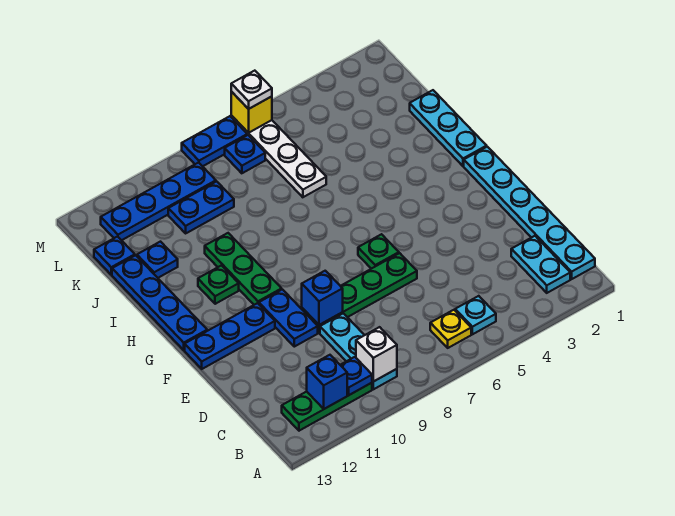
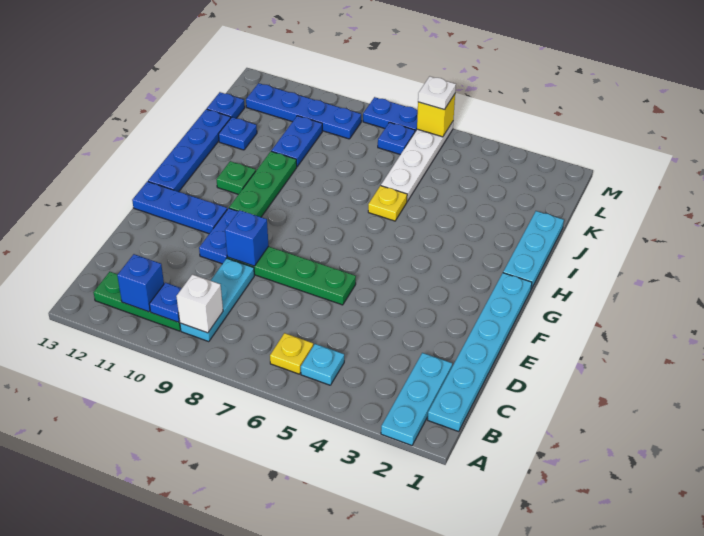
cyan 1x2 plate [511,236,570,293] -> cyan 1x3 plate [381,353,452,446]
green 1x1 plate [358,234,399,269] -> none
none -> yellow 1x1 plate [368,186,407,221]
blue 1x2 plate [168,181,234,233] -> blue 1x2 plate turned to [271,116,322,167]

